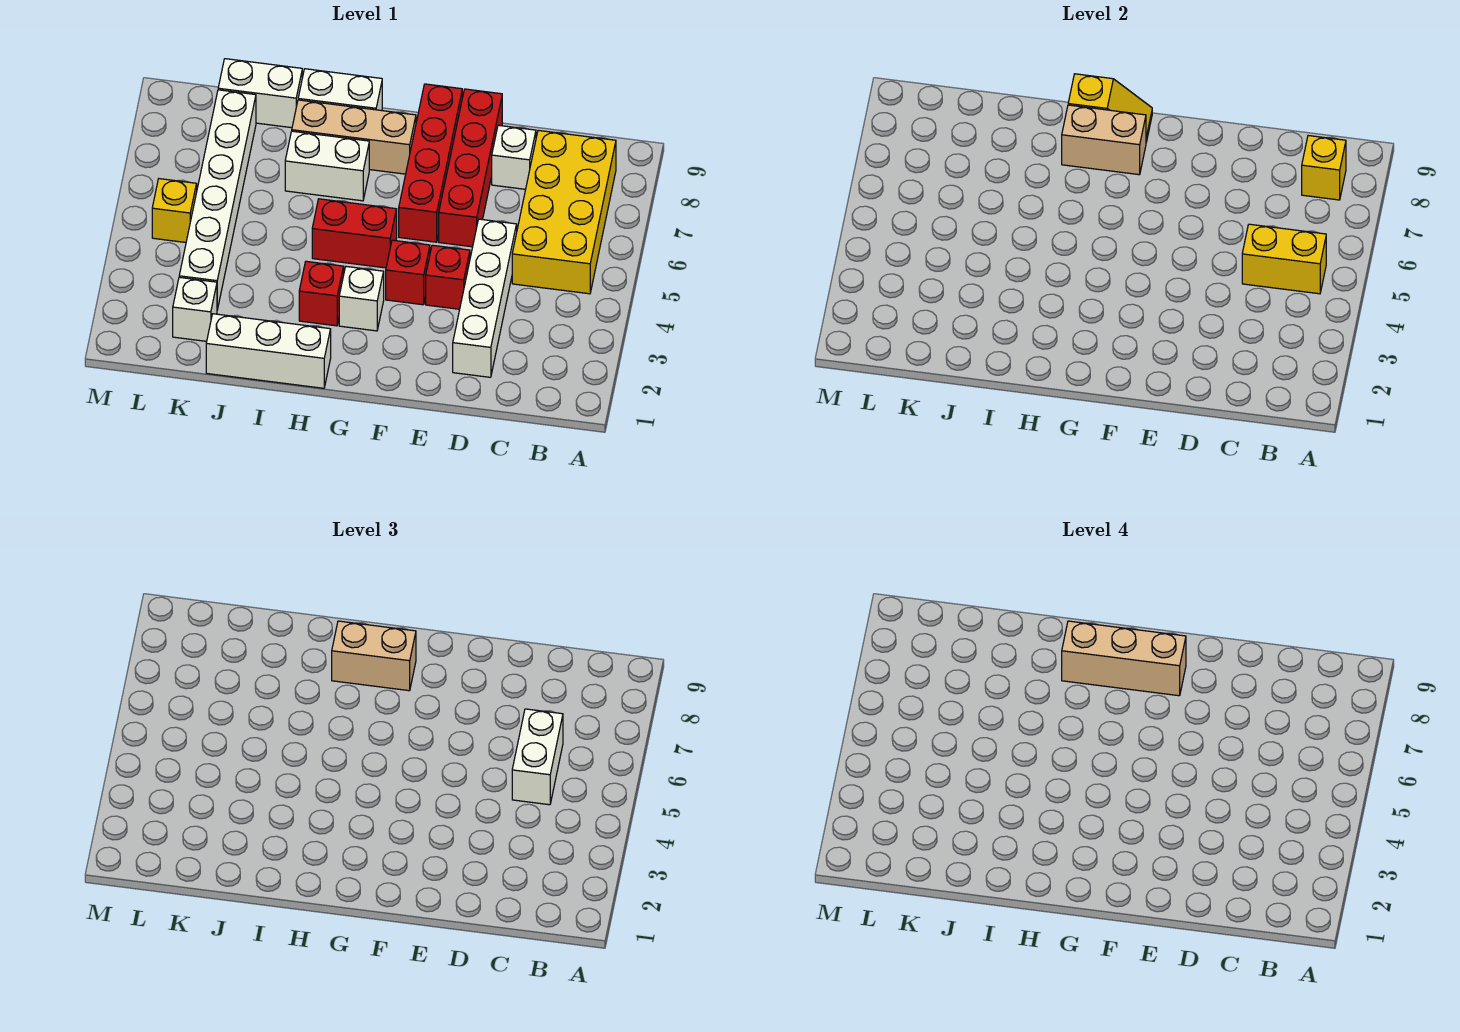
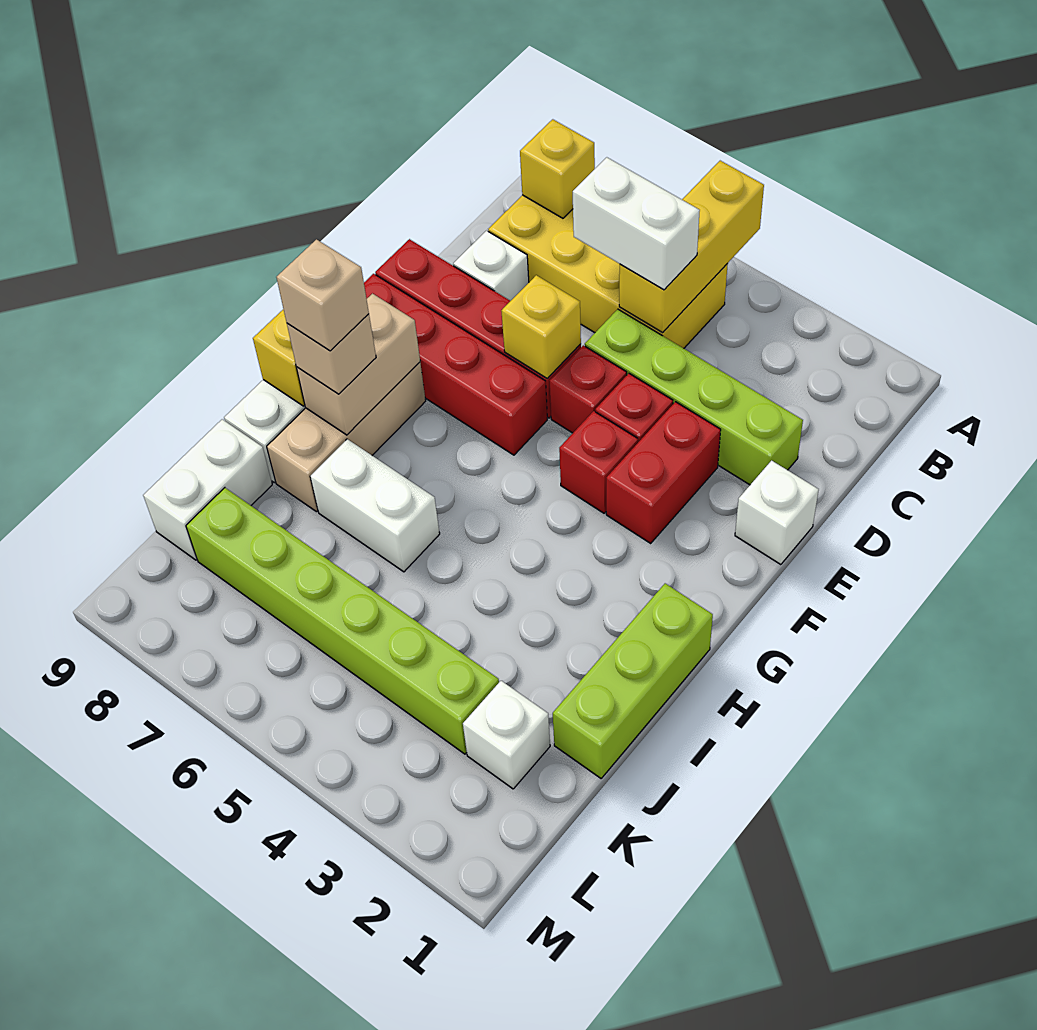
yellow 1x2 brick [1242,224,1326,294] -> yellow 1x3 brick [619,161,764,332]
white 1x4 brick [453,219,517,377] -> lime 1x4 brick [585,309,803,485]
tan 1x3 brick [1062,621,1186,696] -> tan 1x1 brick [276,239,369,351]
white 1x1 brick [339,267,384,331] -> white 1x1 brick moved to [735,461,819,565]
red 1x2 brick [312,199,397,268] -> red 1x2 brick moved to [606,402,721,543]
tan 1x2 brick [332,621,416,691] -> tan 1x1 brick [287,314,376,394]
white 1x3 brick [206,314,331,388] -> lime 1x3 brick [553,583,713,778]
red 1x1 brick [299,261,344,326] -> red 1x1 brick moved to [550,345,627,433]
white 1x2 brick [285,131,369,201] -> white 1x2 brick turned to [310,439,440,572]
white 1x6 brick [179,90,256,310] -> lime 1x6 brick [186,488,499,754]
yellow 1x1 brick [152,179,197,243] -> yellow 1x1 brick moved to [502,275,581,379]

